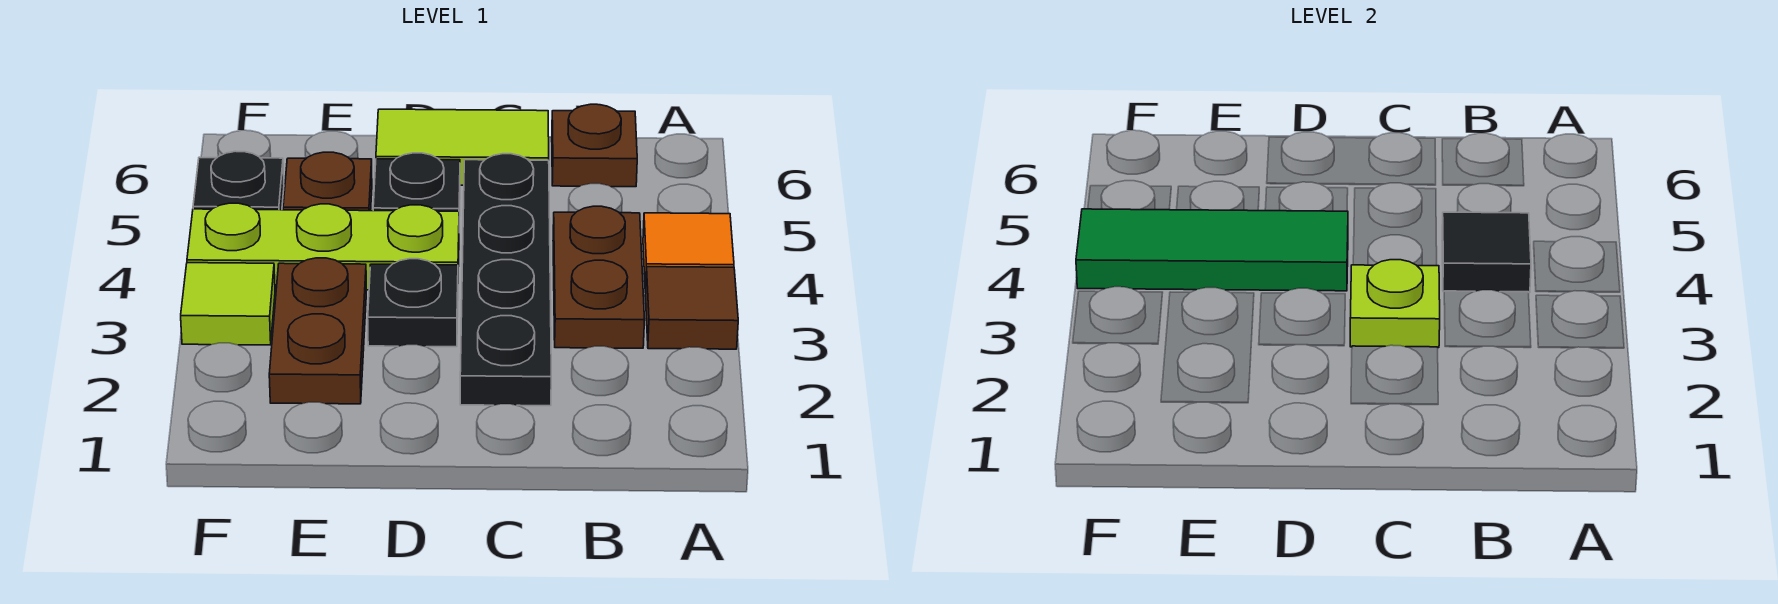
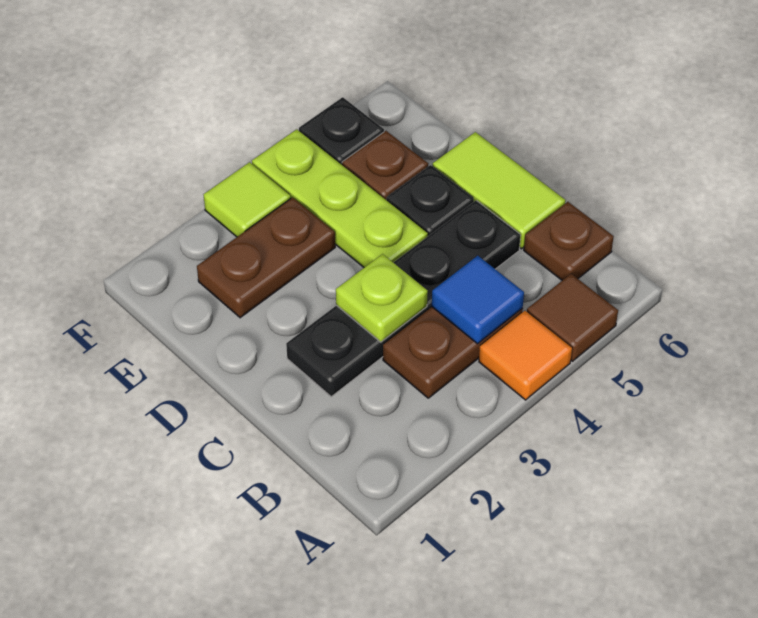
brown 1x1 tile [645,267,738,349] -> brown 1x1 tile moved to [527,274,618,361]
black 1x1 tile [1442,212,1531,293] -> blue 1x1 tile [432,256,524,344]
black 1x1 plate [368,259,458,347] -> none
green 1x3 tile [1076,209,1348,291] -> none

